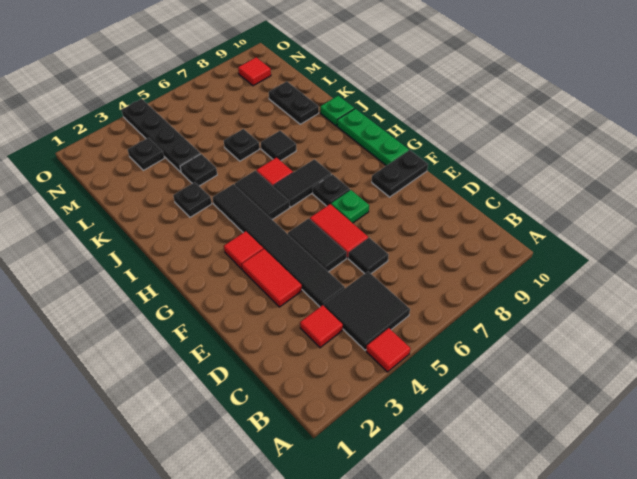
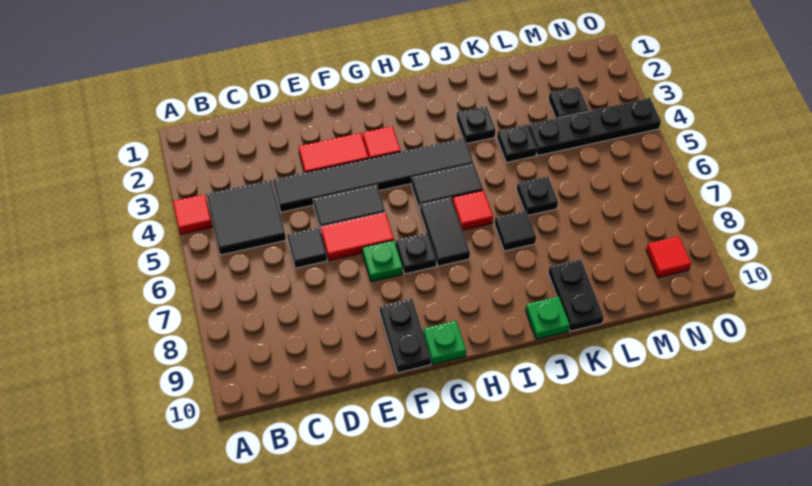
red 1x1 tile [300,305,343,348] -> none
green 1x3 plate [337,109,409,166] -> green 1x1 plate [423,321,466,364]
black 1x2 plate [269,81,319,124] -> black 1x2 plate turned to [548,259,604,331]

